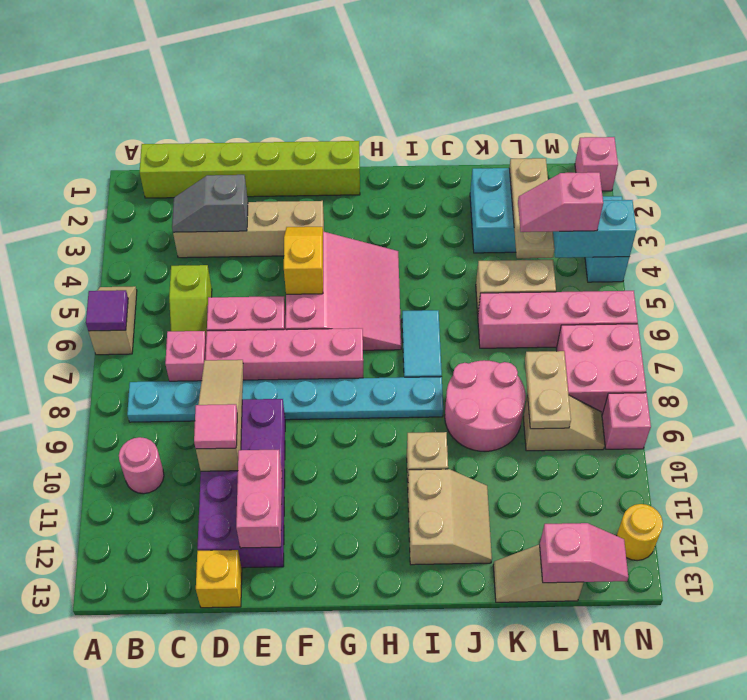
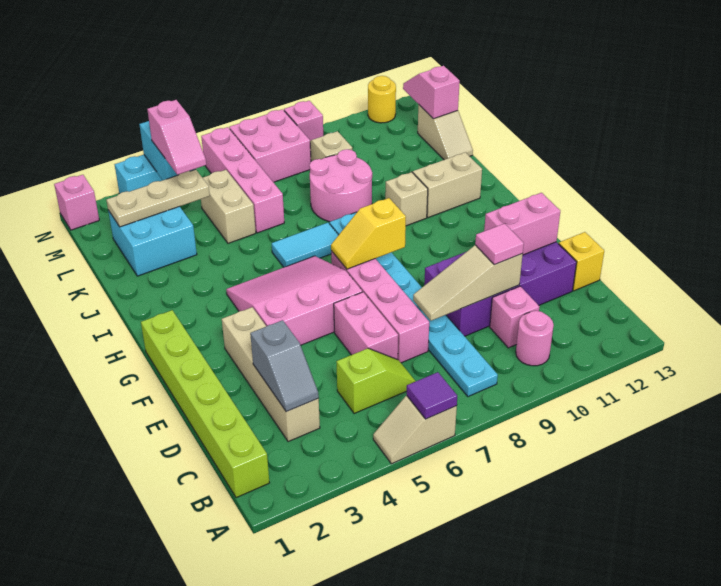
pink 1x1 brick [165,331,206,381] -> pink 1x1 brick moved to [490,286,539,348]
yellow 1x2 slope [284,227,323,294] -> yellow 1x2 slope moved to [331,198,406,269]
tan 1x2 plate [525,351,571,429] -> none

